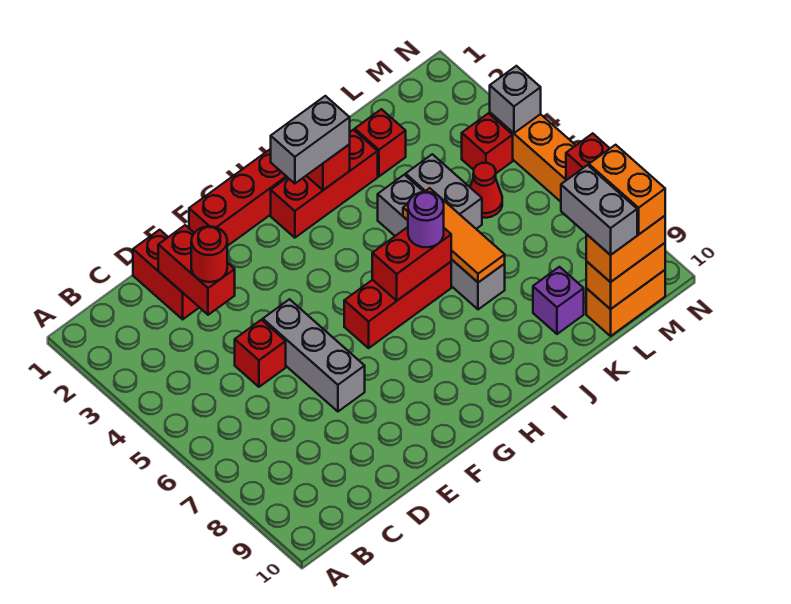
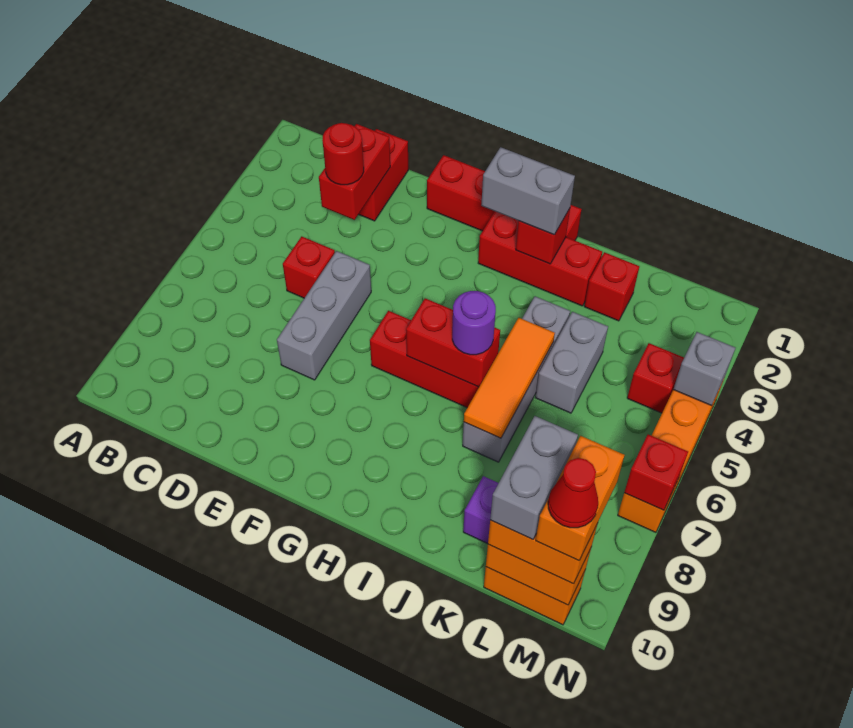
red 1x1 cone [470,163,502,218] -> red 1x1 cone moved to [548,458,598,528]

